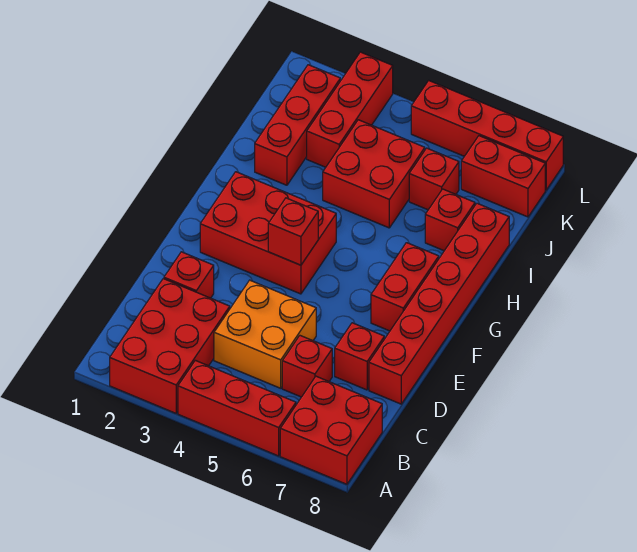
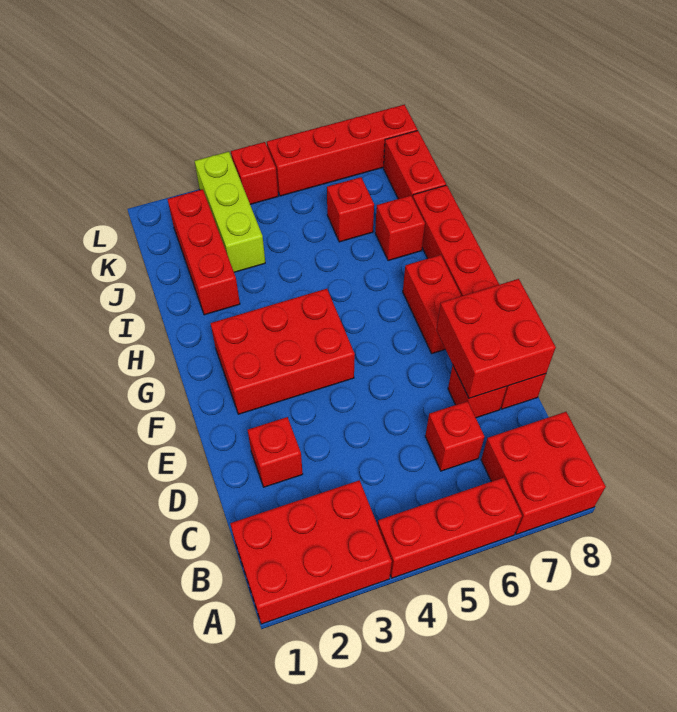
red 2x3 brick [110,279,230,413] -> red 2x3 brick turned to [230,480,392,624]
orange 2x2 brick [214,280,316,388] -> none
red 1x1 brick [268,198,318,265] -> red 1x1 brick moved to [231,142,278,204]
red 2x2 brick [323,120,425,228] -> red 2x2 brick moved to [436,279,556,398]
red 1x3 brick [307,52,393,167] -> lime 1x3 brick [195,152,265,272]
red 1x2 brick [461,136,545,217] -> red 1x2 brick turned to [383,131,446,199]

